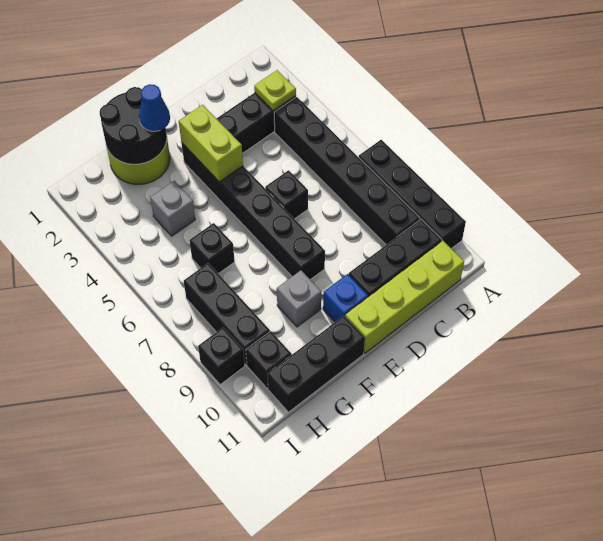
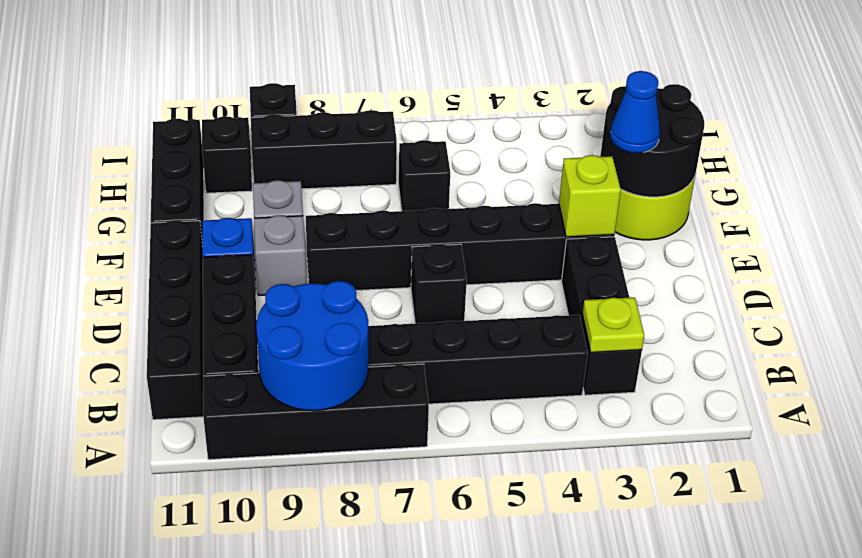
none -> blue 2x2 round brick [256,281,368,411]
lime 1x4 brick [345,241,464,353] -> black 1x4 brick [147,220,203,420]
lime 1x2 brick [179,105,243,182] -> lime 1x1 brick [559,155,621,237]
grey 1x1 brick [150,181,195,236] -> grey 1x1 brick moved to [254,215,307,295]

